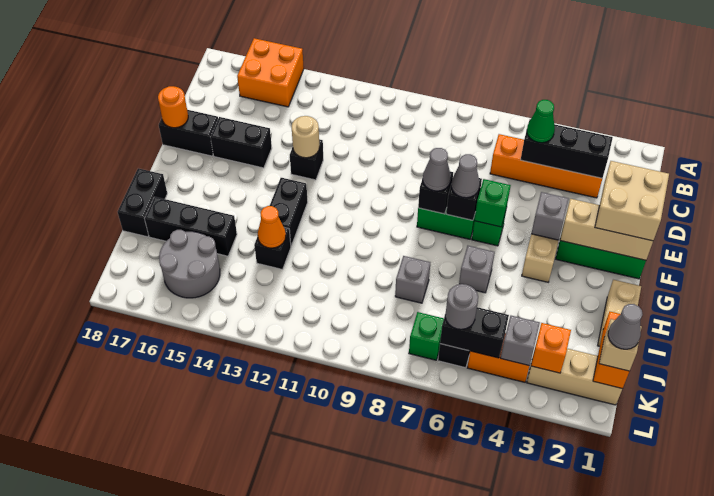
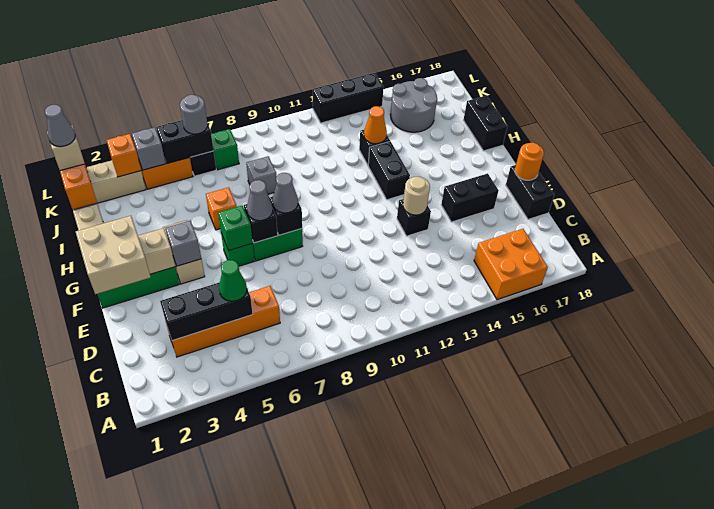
black 1x2 brick [159,110,218,156] -> black 1x2 brick turned to [506,165,554,219]
grey 1x1 brick [459,246,495,293] -> orange 1x1 brick [206,187,237,230]
black 1x3 brick [145,197,237,256] -> black 1x3 brick moved to [313,73,384,123]

